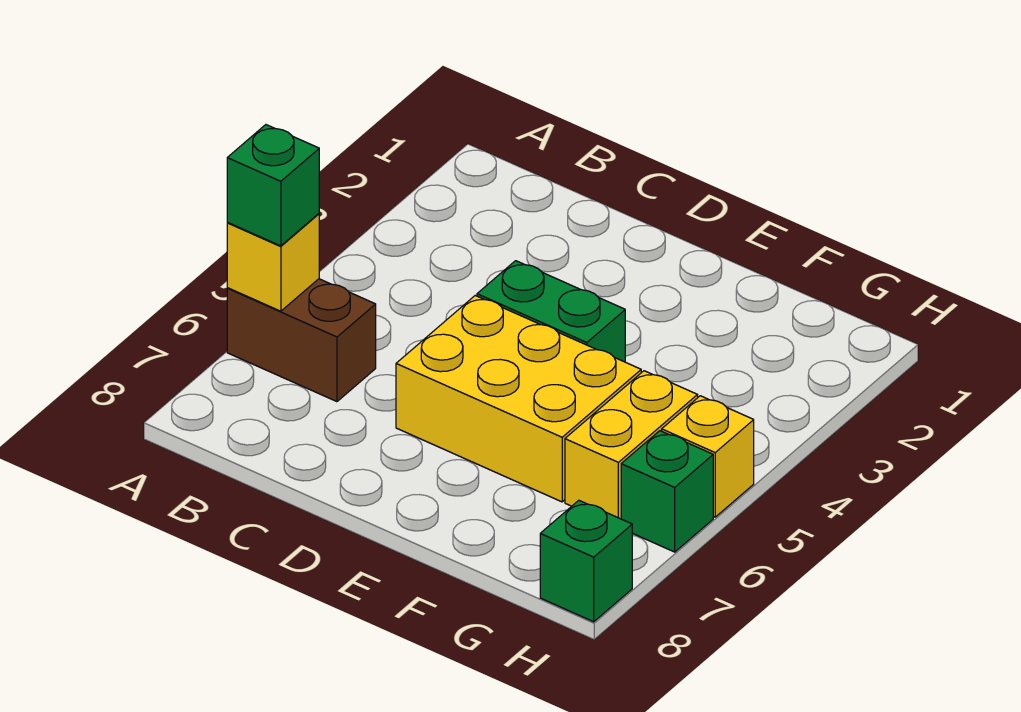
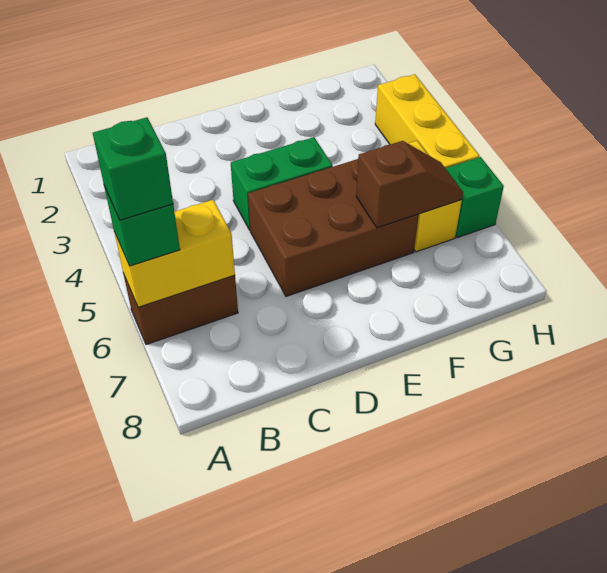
yellow 1x1 brick [227,214,319,311] -> yellow 1x2 brick [114,200,235,307]
yellow 2x3 brick [396,296,641,502] -> brown 2x3 brick [248,159,419,296]
none -> brown 1x2 slope [356,141,463,228]
yellow 1x1 brick [662,396,754,517] -> yellow 1x3 brick [375,74,479,168]
green 1x1 brick [540,500,632,622] -> green 1x1 brick moved to [93,117,173,220]

